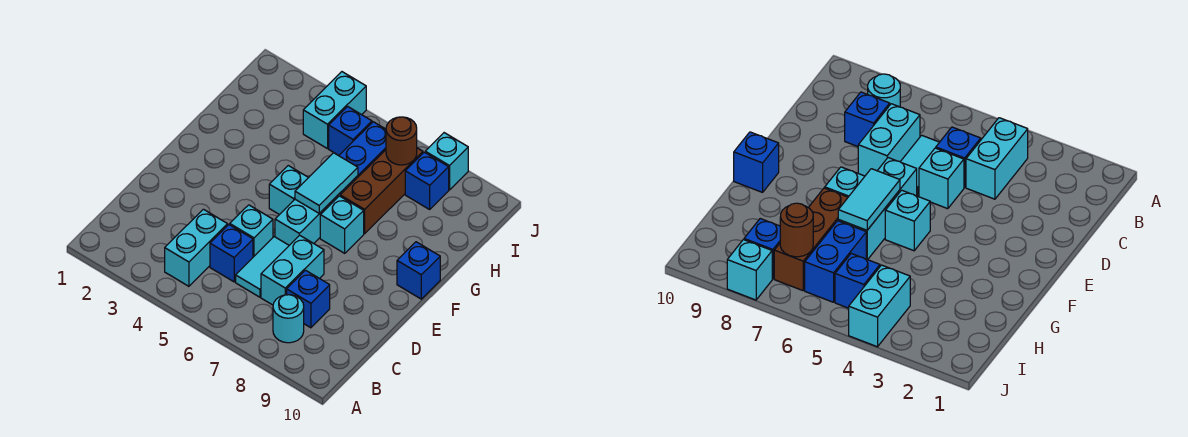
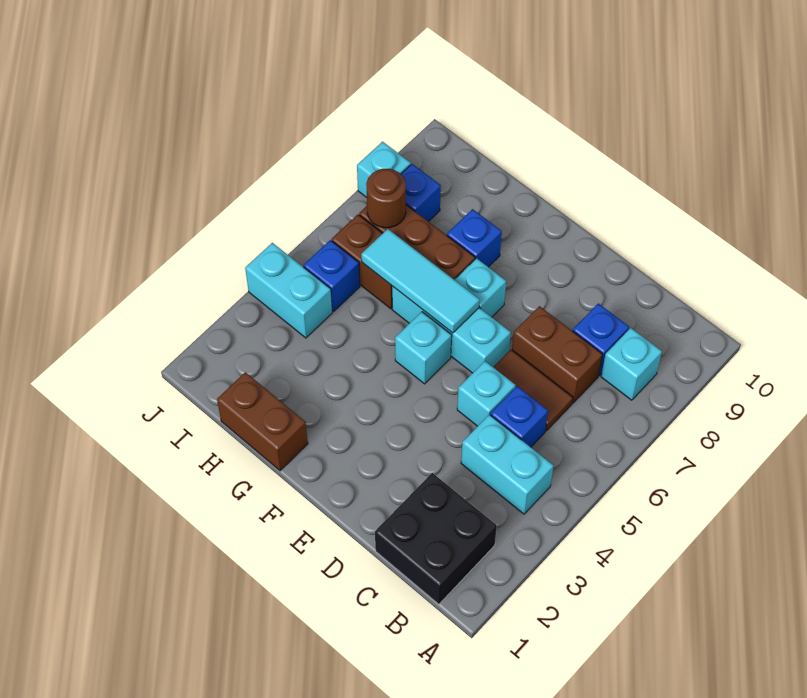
none -> black 2x2 brick [375,473,497,604]
cyan 1x1 round brick [273,295,304,343] -> cyan 1x1 brick [601,328,662,400]
cyan 1x2 tile [236,237,289,297] -> brown 1x2 tile [493,349,573,431]
cyan 1x2 brick [261,235,324,305] -> brown 1x2 brick [512,306,603,403]
cyan 1x2 tile [295,153,358,213] -> cyan 1x3 tile [361,229,480,333]
blue 1x1 brick [397,242,440,299] -> blue 1x1 brick moved to [447,209,502,267]
none -> brown 1x2 brick [217,372,308,471]
blue 1x2 brick [339,122,386,177] -> brown 1x2 brick [332,215,392,309]

